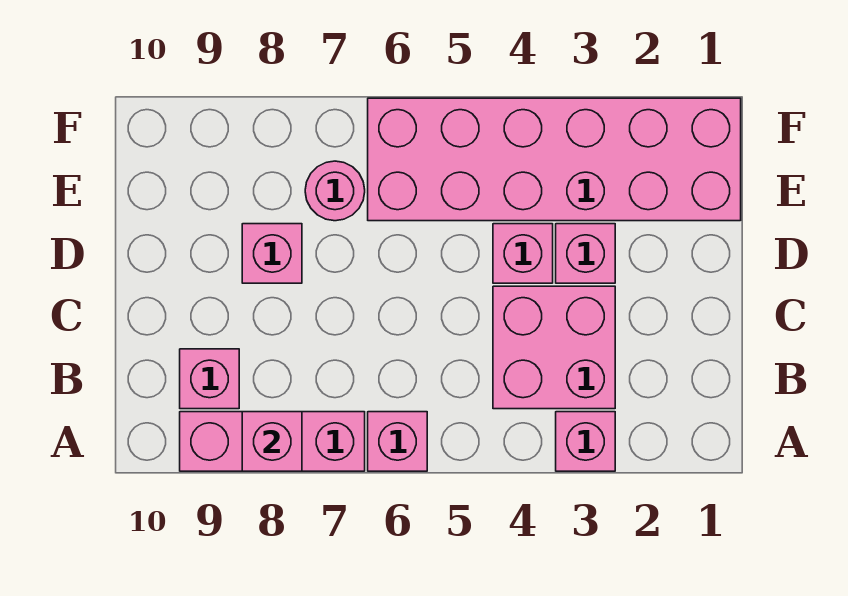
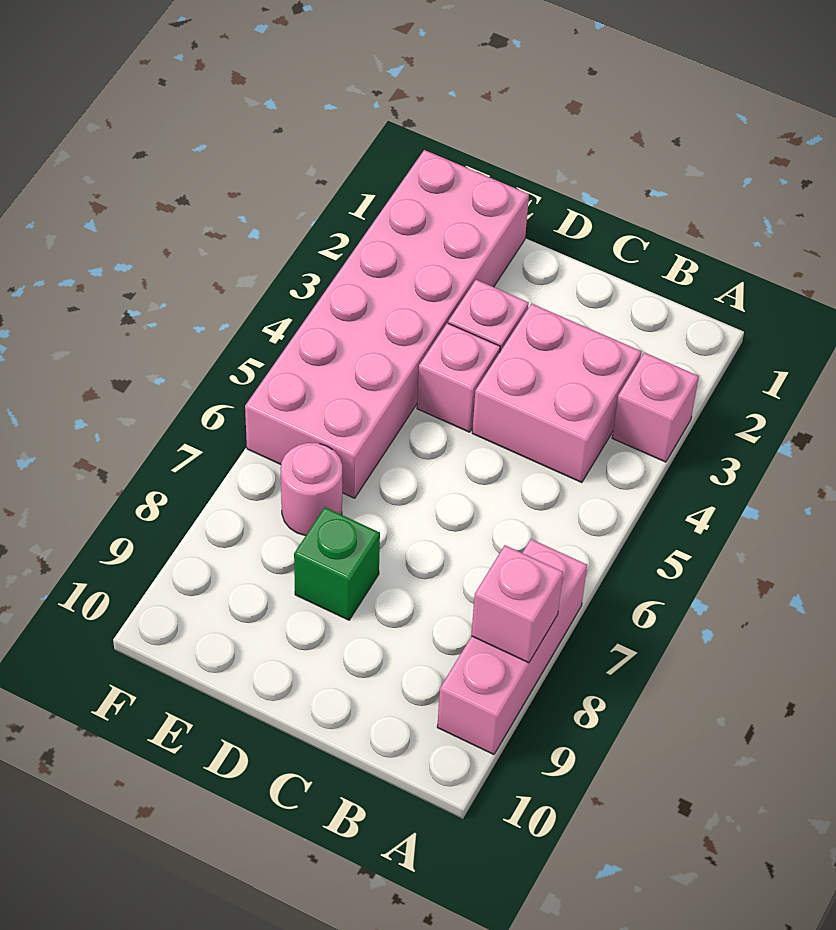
pink 1x1 brick [368,412,427,471] -> none
pink 1x1 brick [180,349,239,409] -> none
pink 1x1 brick [242,224,302,283] -> green 1x1 brick [294,507,380,620]

